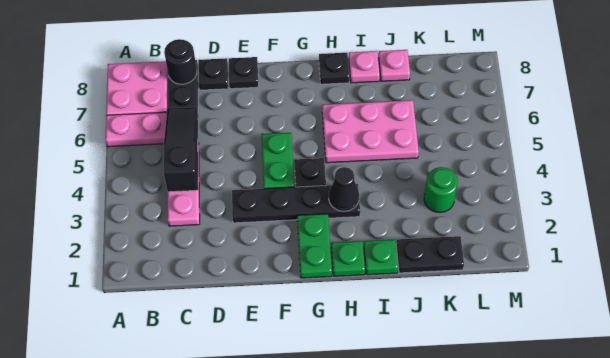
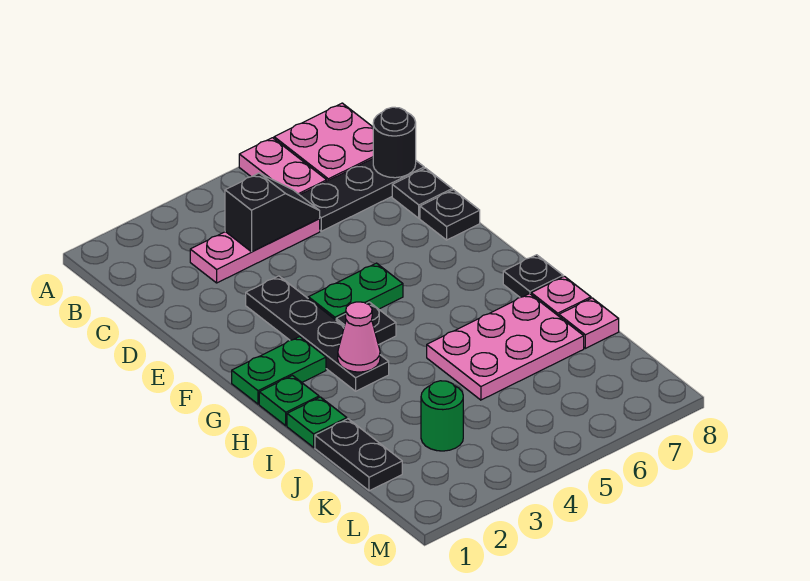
black 1x3 slope [164,107,198,192] -> black 1x2 slope [225,173,320,252]
black 1x1 cone [329,167,359,211] -> pink 1x1 cone [338,302,380,372]
pink 2x3 plate [322,100,419,163] -> pink 2x3 plate turned to [427,294,584,400]

